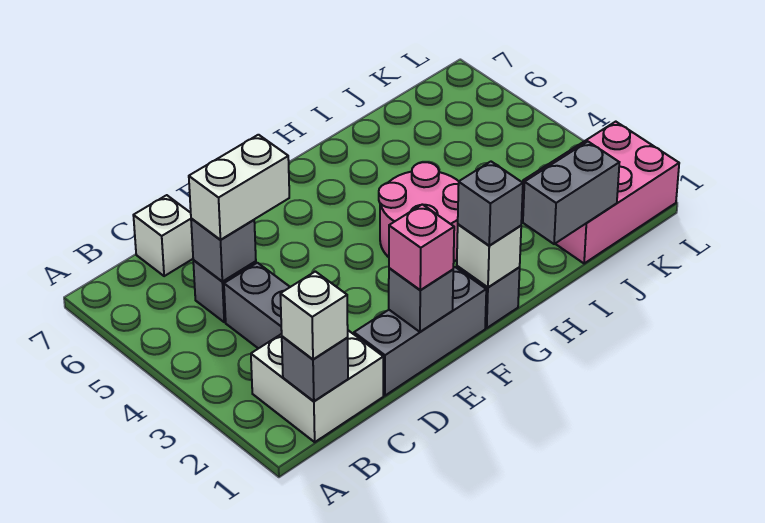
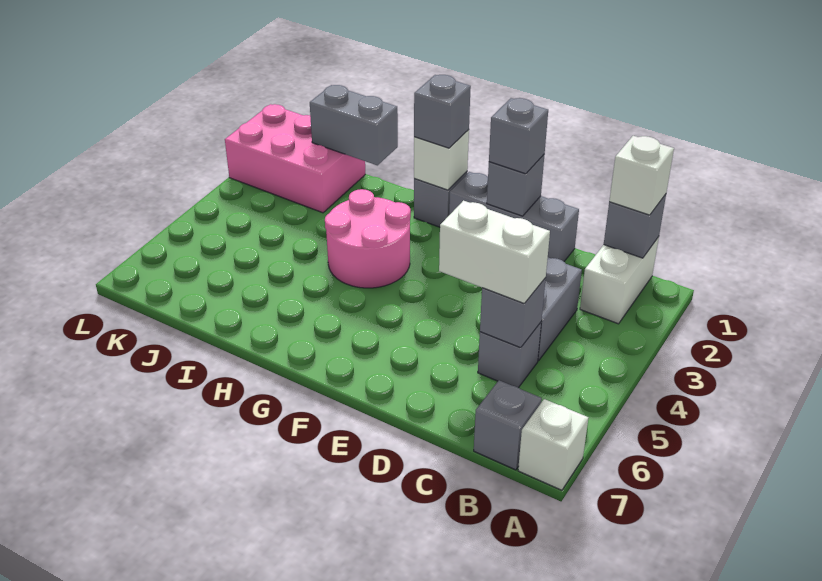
white 2x2 brick [251,330,383,442] -> white 1x2 brick [580,237,659,324]
none -> grey 1x1 brick [474,380,542,470]
white 1x1 brick [133,195,193,276] -> white 1x1 brick moved to [518,399,588,490]
pink 1x1 brick [389,204,454,290] -> grey 1x1 brick [489,98,548,174]

